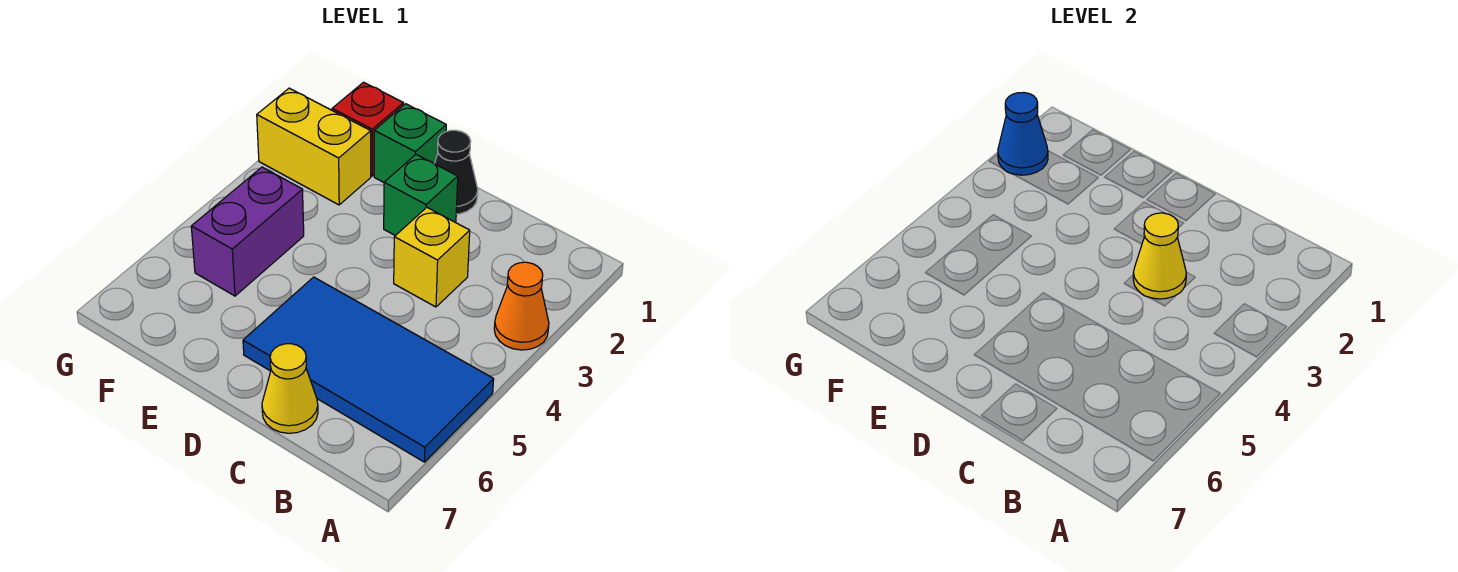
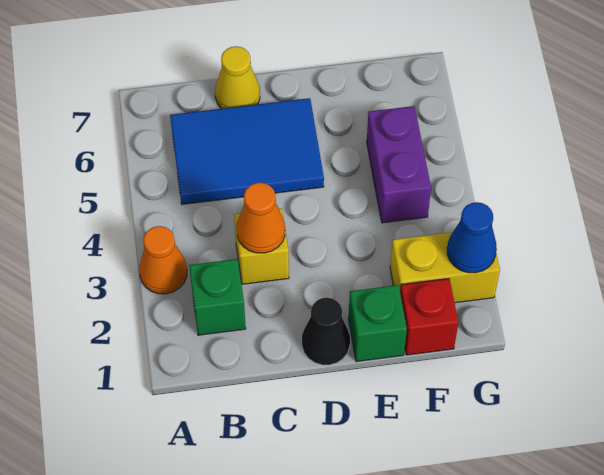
blue 2x4 tile [243,277,494,462] -> blue 2x3 tile [170,98,324,204]
yellow 1x1 cone [1133,213,1186,299] -> orange 1x1 cone [237,183,285,253]
green 1x1 brick [384,155,458,236] -> green 1x1 brick moved to [189,259,246,335]

